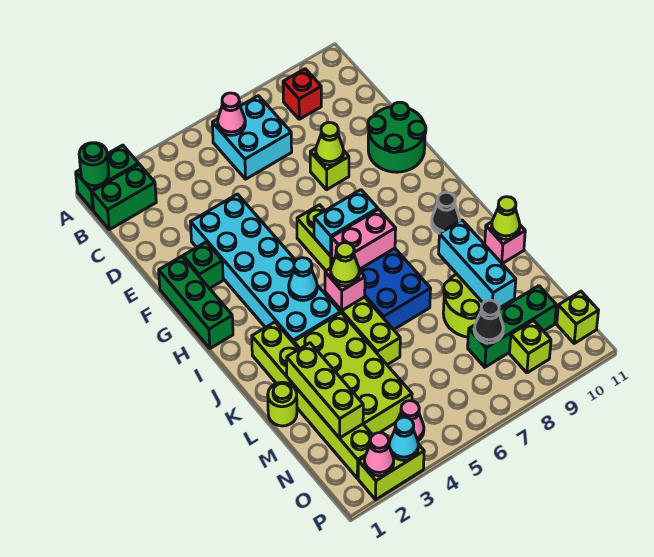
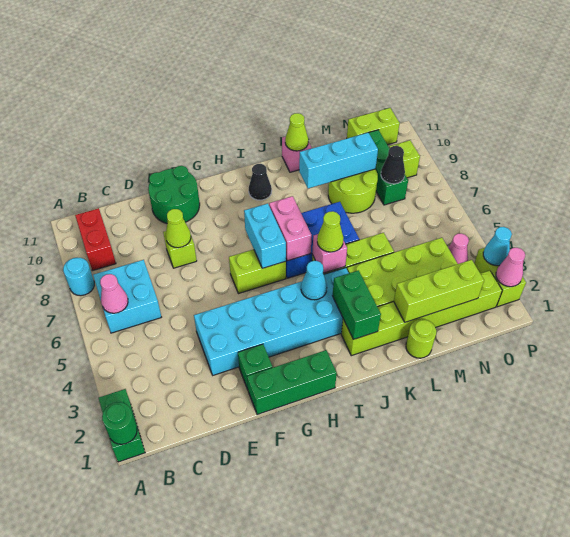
none -> cyan 1x1 round brick [63,257,94,296]
green 1x2 brick [92,164,156,230] -> green 1x2 brick moved to [333,270,381,339]
red 1x1 brick [283,69,321,119] -> red 1x2 brick [75,208,116,271]
lime 1x1 brick [557,291,599,343] -> lime 1x2 brick [347,108,400,145]

